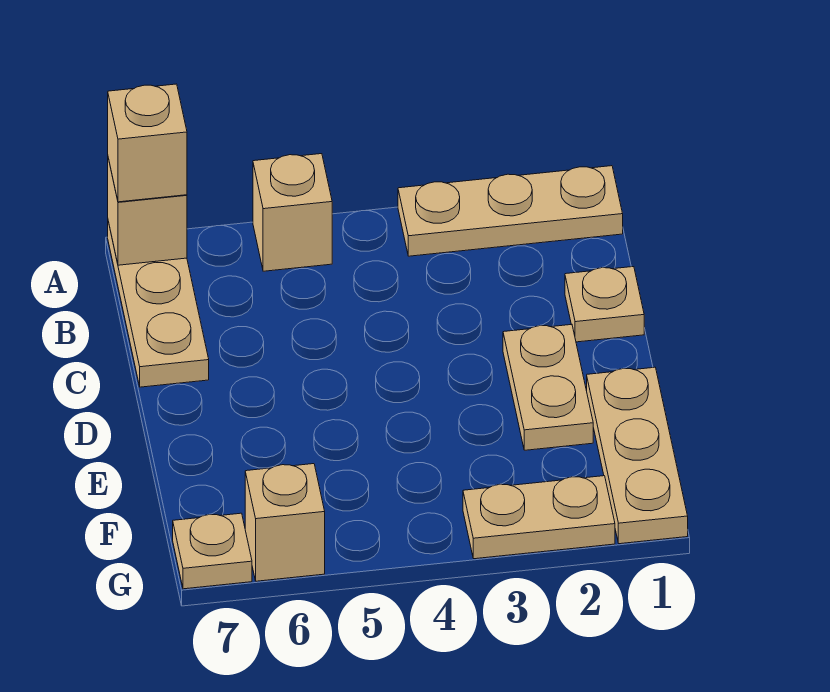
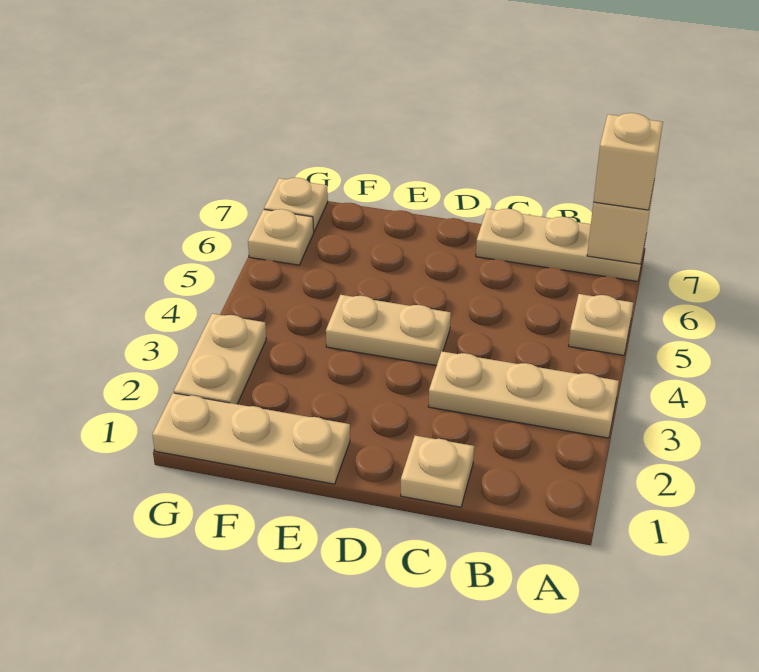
tan 1x3 plate [398,166,623,256] -> tan 1x3 plate turned to [429,351,619,438]
tan 1x1 brick [253,154,332,271] -> tan 1x1 plate [569,294,633,355]
tan 1x2 plate [503,324,593,450] -> tan 1x2 plate moved to [326,295,451,366]
tan 1x1 brick [245,464,325,581] -> tan 1x1 plate [248,209,314,265]

